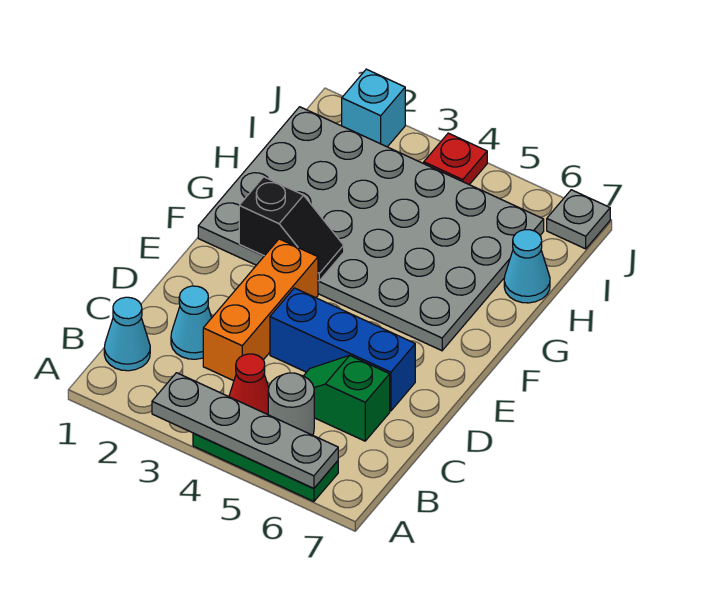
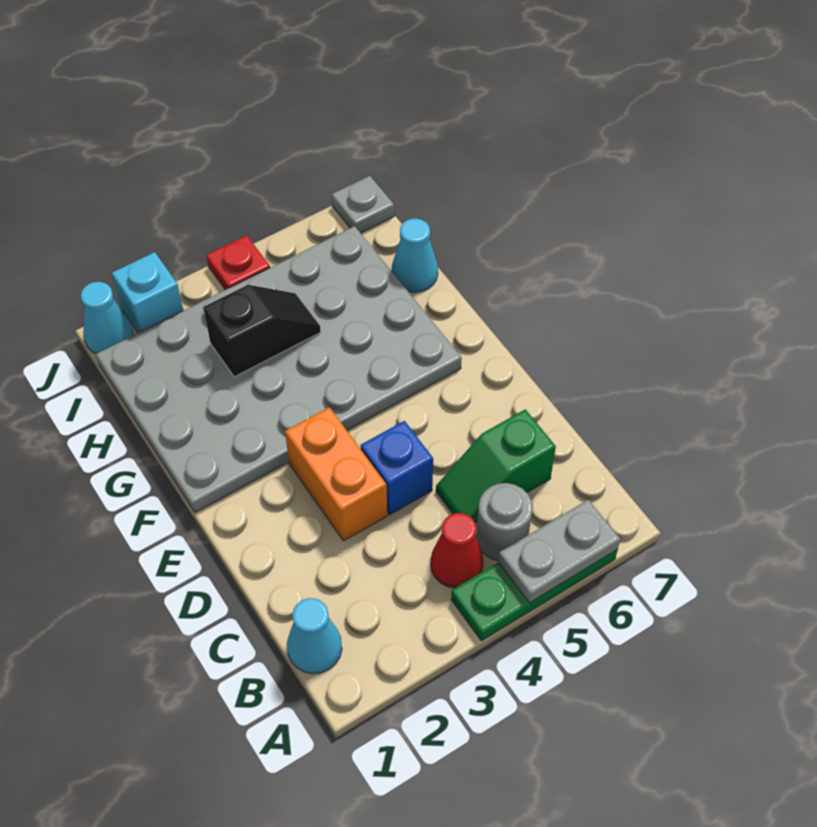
grey 1x4 plate [152,373,338,489] -> grey 1x2 plate [498,500,620,603]
cyan 1x1 cone [171,286,212,359] -> cyan 1x1 cone moved to [81,282,133,354]
orange 1x3 brick [203,239,318,381] -> orange 1x2 brick [285,407,387,541]
blue 1x3 brick [270,288,415,411] -> blue 1x1 brick [360,421,433,515]
black 1x2 slope [239,177,344,281] -> black 1x2 slope moved to [203,285,321,377]

